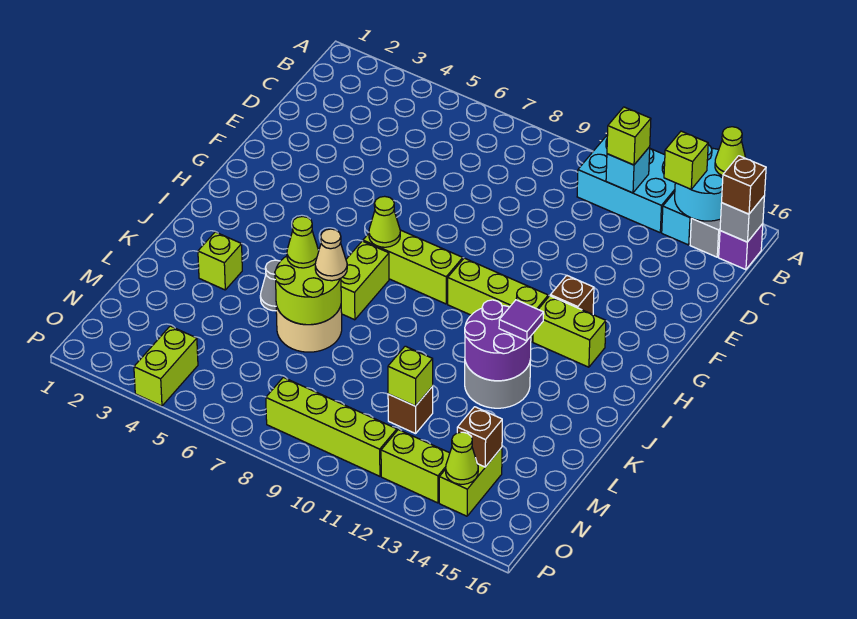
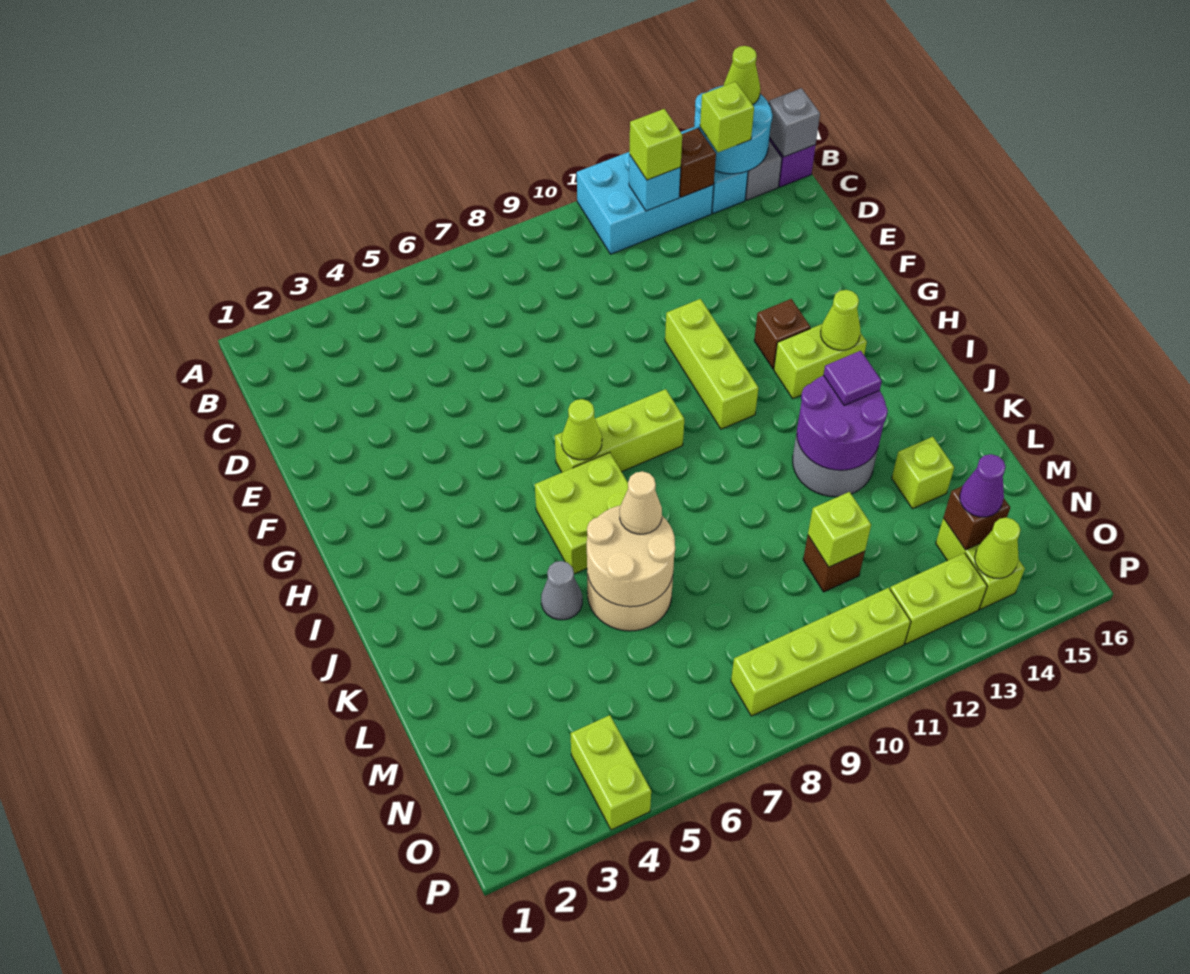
brown 1x1 brick [722,156,766,214] -> brown 1x1 brick moved to [679,128,716,197]
lime 1x3 brick [448,258,548,342] -> lime 1x3 brick turned to [665,299,758,429]
lime 1x2 brick [341,241,389,320] -> lime 2x2 brick [535,453,628,574]
lime 1x1 brick [198,232,242,290] -> lime 1x1 brick moved to [892,437,954,509]
lime 2x2 round brick [275,256,341,325] -> tan 2x2 round brick [587,505,675,607]
lime 1x1 cone [287,217,319,268] -> lime 1x1 cone moved to [821,290,861,350]
none -> purple 1x1 cone [960,454,1006,517]

